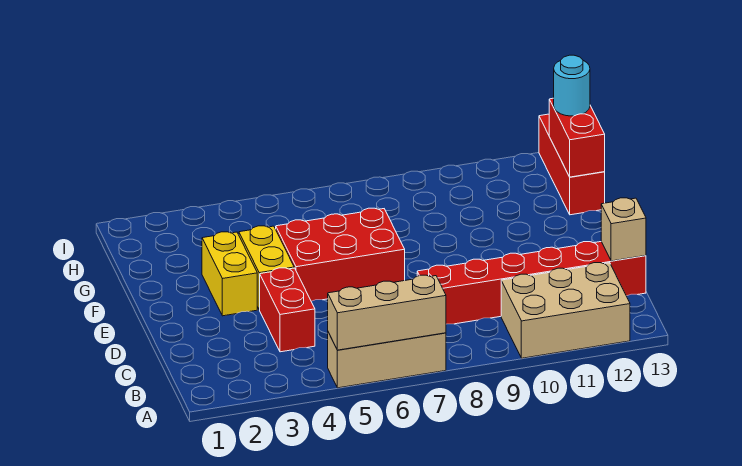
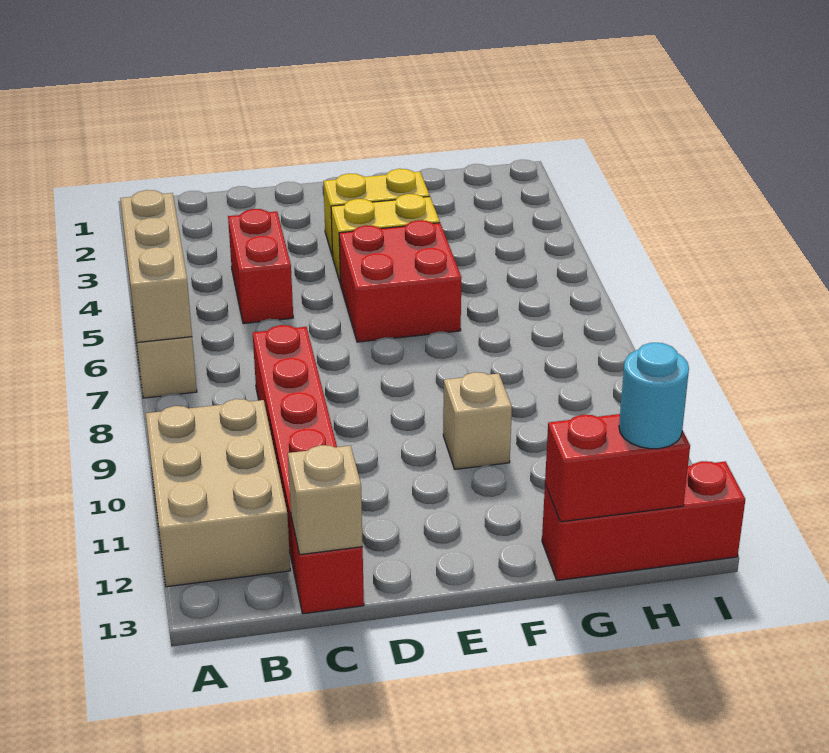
red 1x2 brick [260,268,315,352] -> red 1x2 brick turned to [228,209,293,324]
red 2x3 brick [276,208,405,301] -> red 2x2 brick [339,220,462,342]
none -> tan 1x1 brick [443,372,512,469]

